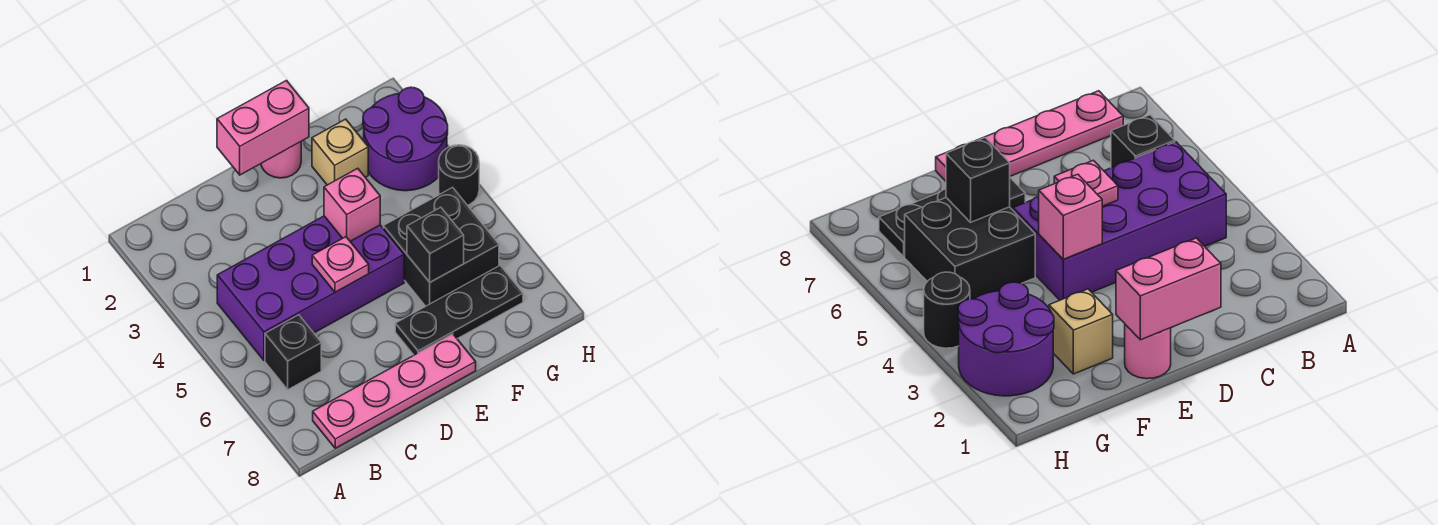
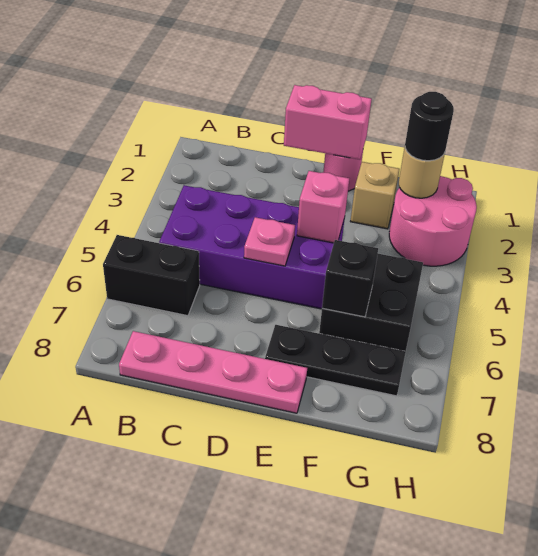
black 1x1 brick [265,315,321,390] -> black 1x2 brick [103,235,200,316]
purple 2x2 round brick [363,87,448,191] -> pink 2x2 round brick [389,176,477,266]
none -> tan 1x1 round brick [399,147,445,198]
black 1x1 round brick [439,145,479,205] -> black 1x1 round brick moved to [405,92,454,161]

